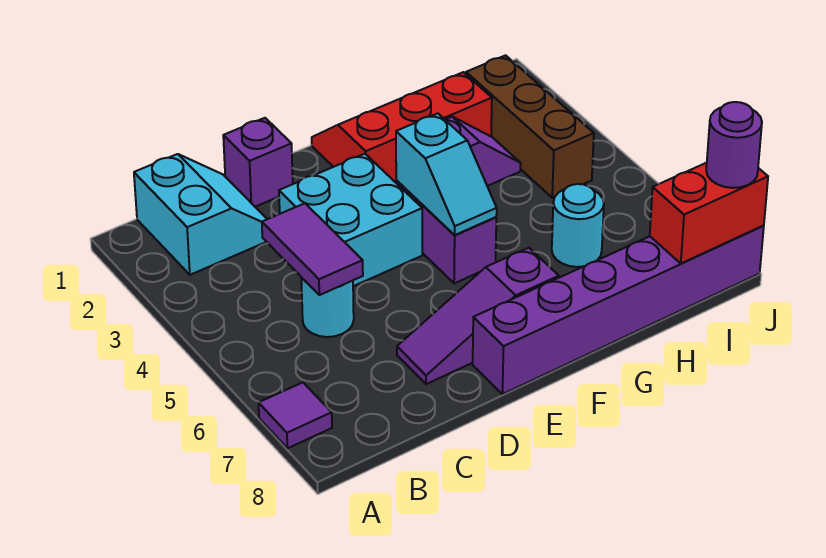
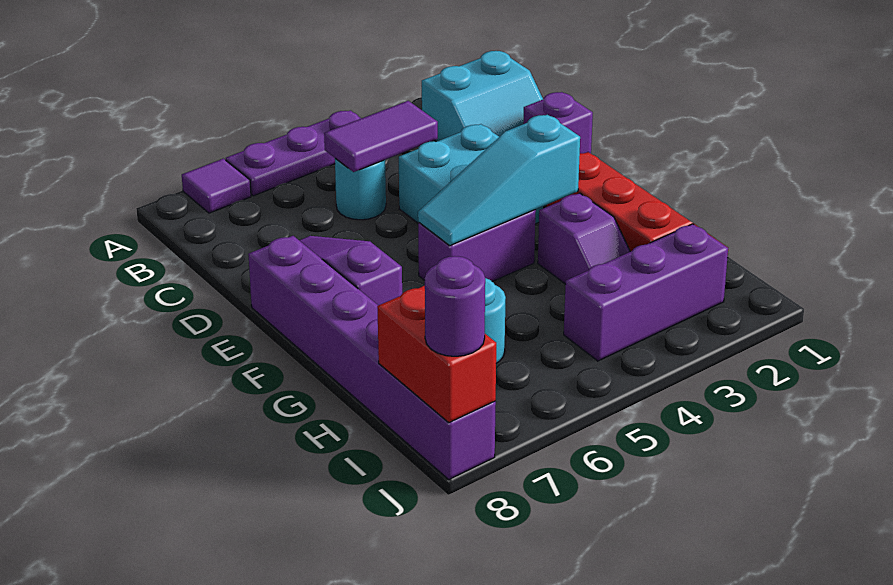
none -> purple 1x3 plate [226,110,361,196]
cyan 1x2 slope [396,113,497,235] -> cyan 1x3 slope [418,115,580,246]
brown 1x3 brick [466,55,594,198] -> purple 1x3 brick [564,224,728,361]

